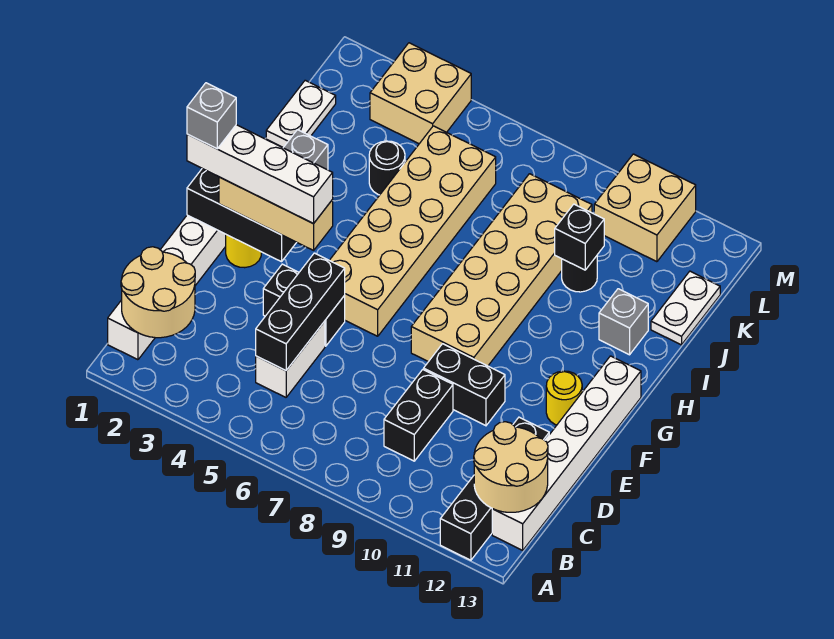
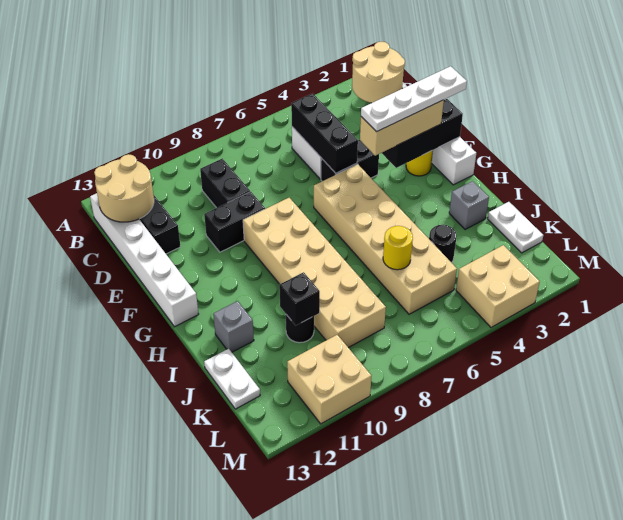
white 1x4 brick [187,125,333,224] -> white 1x4 plate [361,66,467,132]
grey 1x1 brick [187,83,236,149] -> none
yellow 1x1 round brick [546,371,582,425] -> yellow 1x1 round brick moved to [383,226,413,270]

